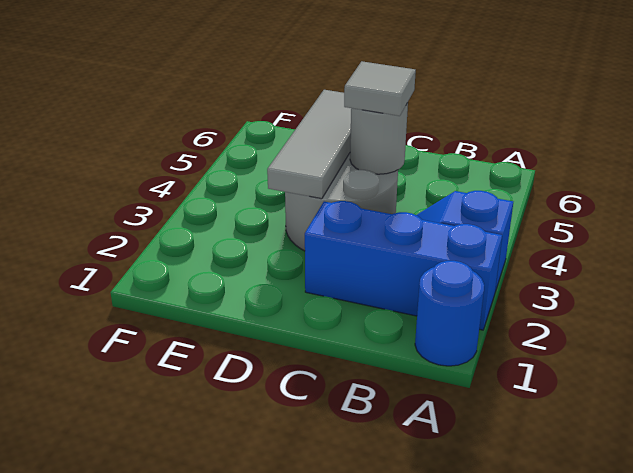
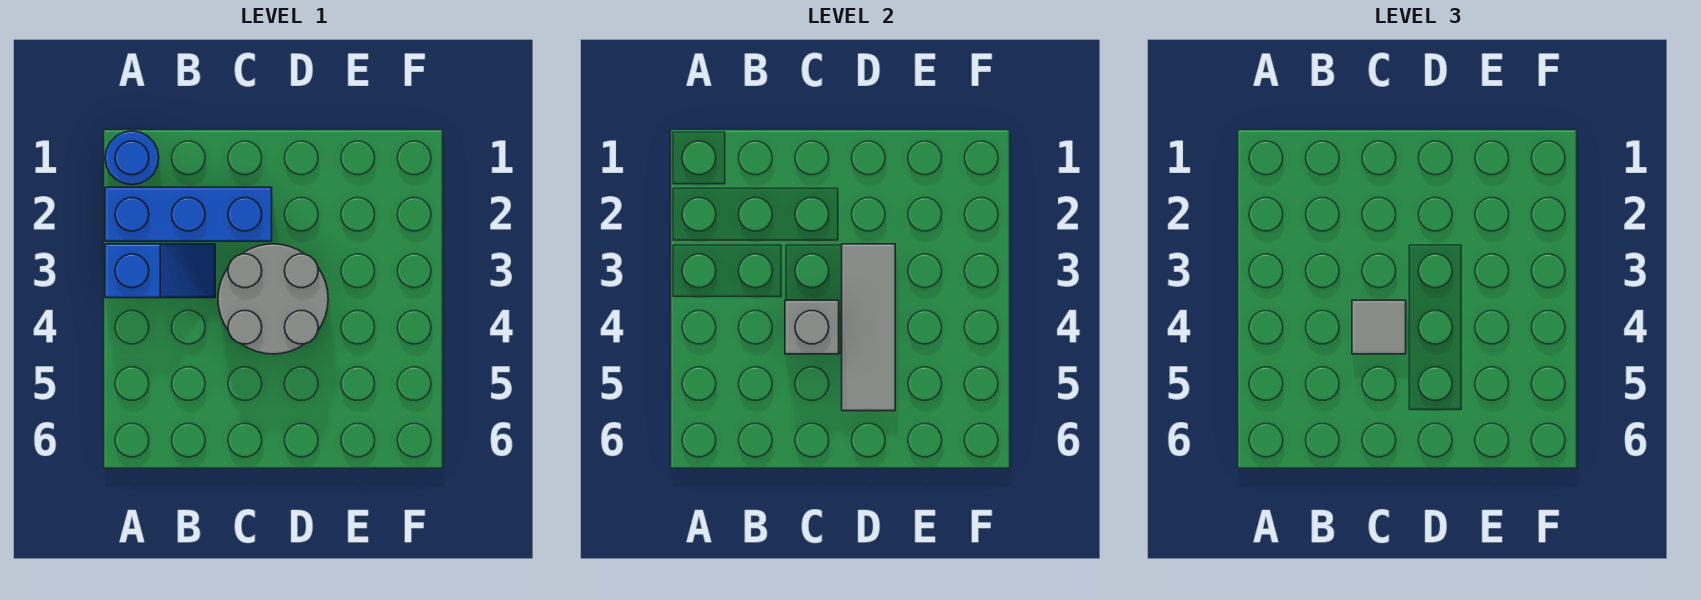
grey 1x1 round brick [350,103,408,174] -> grey 1x1 brick [785,300,839,354]

